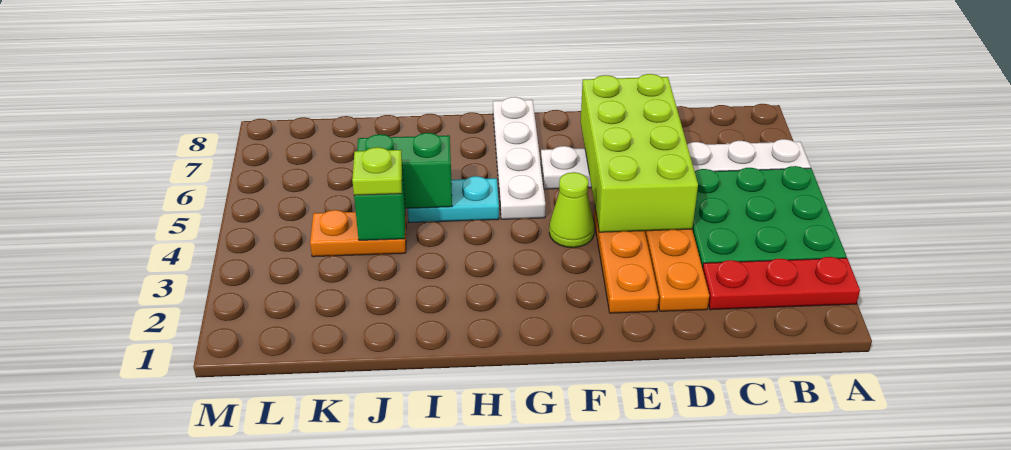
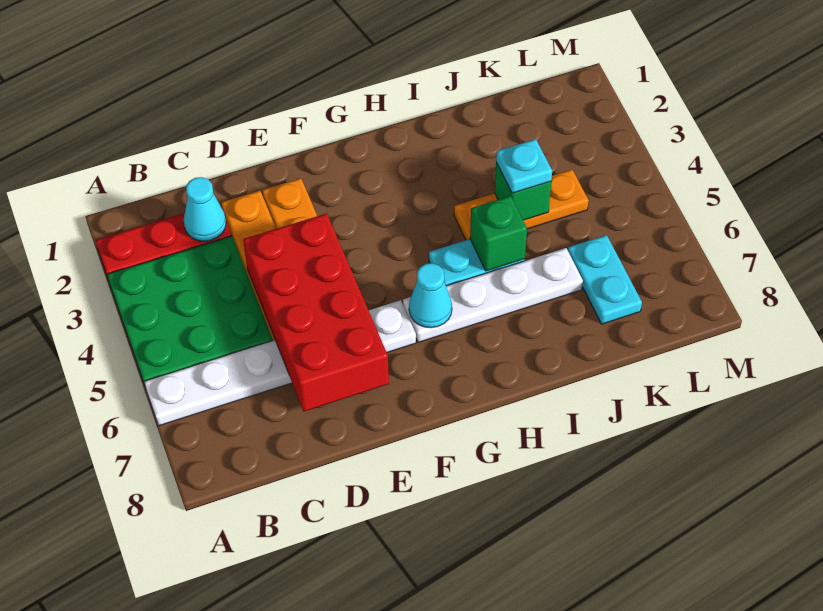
none -> cyan 1x1 cone [184,177,226,241]
lime 2x4 brick [581,74,698,232] -> red 2x4 brick [243,214,389,411]
lime 1x1 cone [549,172,594,248] -> none
white 1x4 plate [493,97,546,219] -> white 1x4 plate turned to [403,248,583,342]
none -> cyan 1x1 cone [409,263,452,328]
green 1x2 brick [357,133,452,208] -> green 1x1 brick [470,196,527,271]
orange 1x2 plate [310,210,406,257] -> orange 1x3 plate [454,170,589,240]
lime 1x1 plate [352,147,402,195] -> cyan 1x1 plate [496,139,552,193]
none -> cyan 1x2 plate [568,235,642,324]

